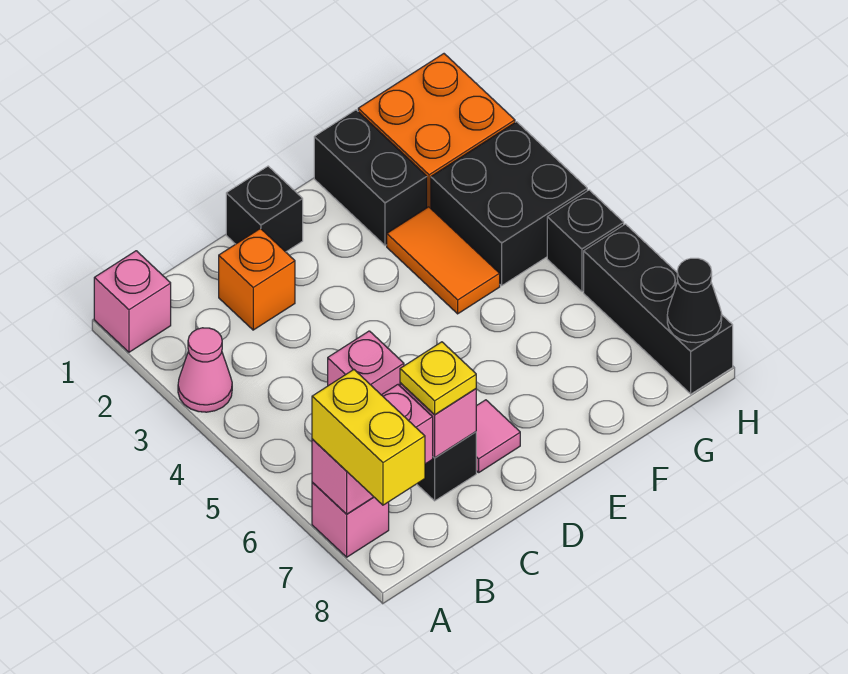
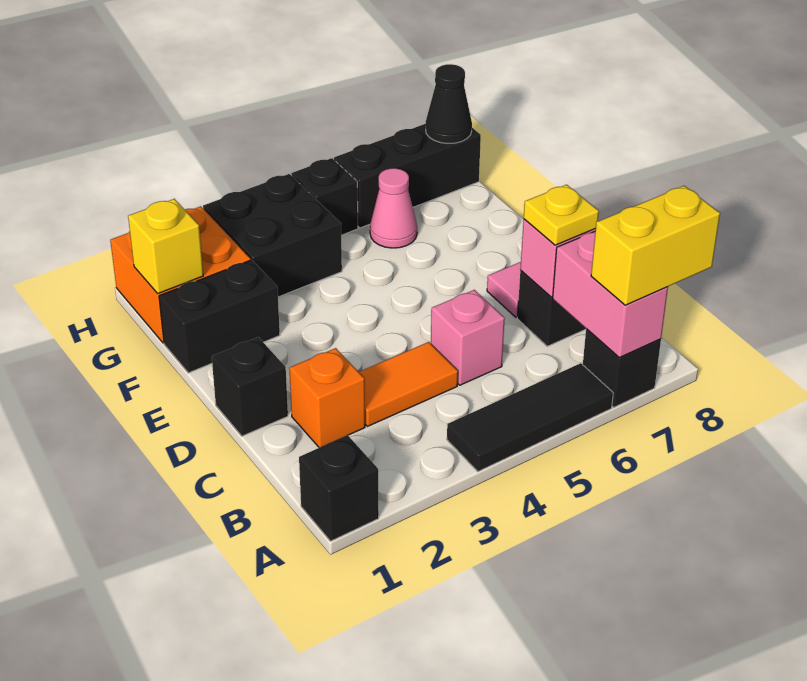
pink 1x1 brick [94,251,171,352] -> black 1x1 brick [299,435,379,541]
pink 1x1 cone [178,328,232,412] -> pink 1x1 cone moved to [370,168,417,248]
none -> black 1x3 tile [447,363,613,471]
pink 1x1 brick [312,483,389,557] -> black 1x1 brick [583,329,661,407]
orange 1x2 tile [387,207,500,314] -> orange 1x2 tile moved to [359,342,458,426]
none -> yellow 1x1 brick [128,199,203,294]

